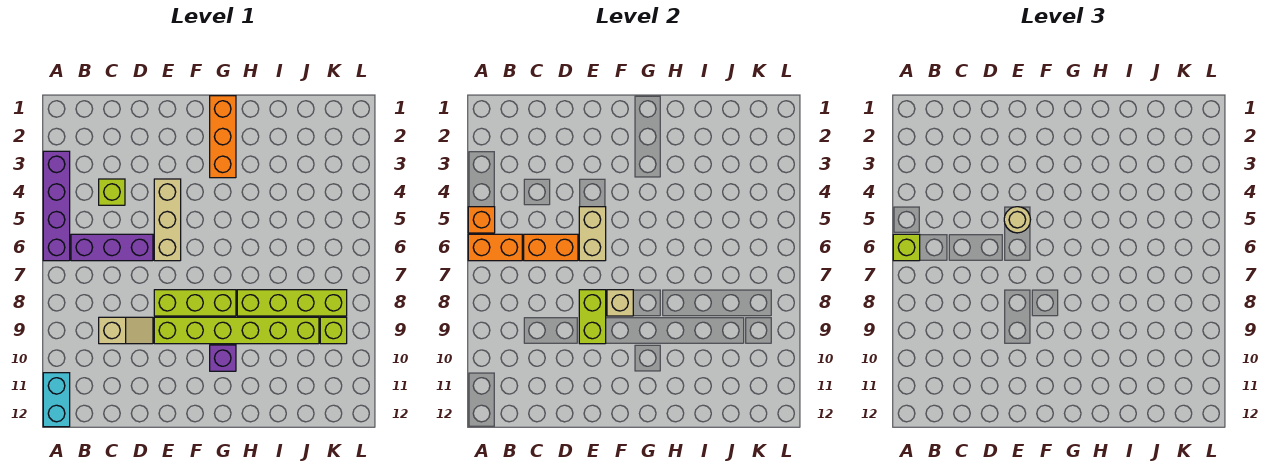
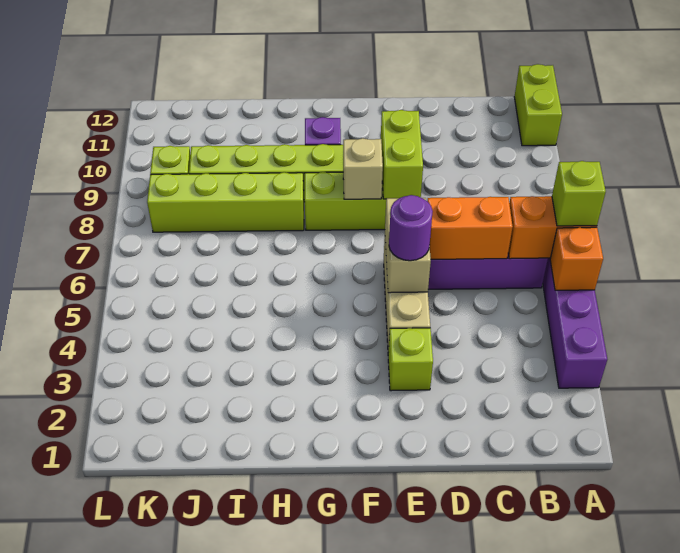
cyan 1x2 brick [43,373,70,427] -> lime 1x2 brick [514,64,562,146]
lime 1x1 brick [99,179,125,205] -> lime 1x1 brick moved to [388,328,433,391]
tan 1x2 slope [99,317,153,344] -> none
tan 1x1 round brick [1004,207,1031,233] -> purple 1x1 round brick [389,195,433,261]
orange 1x3 brick [210,96,236,178] -> none

